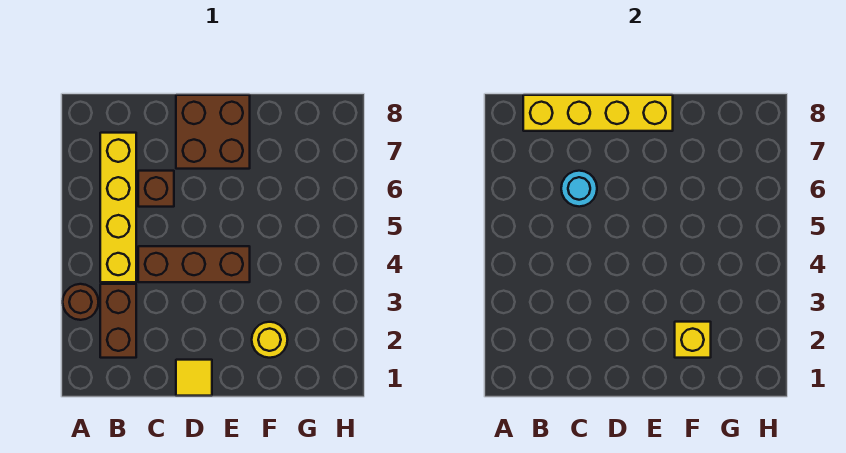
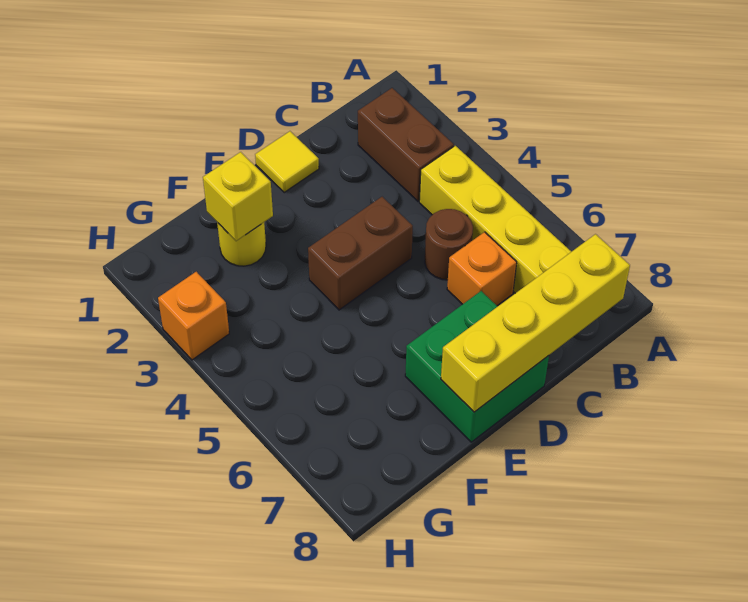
brown 1x1 round brick [63,284,98,320] -> brown 1x1 round brick moved to [425,209,473,280]
brown 1x3 brick [138,246,250,282] -> brown 1x2 brick [308,197,413,310]
brown 1x1 brick [138,171,174,207] -> orange 1x1 brick [447,232,517,306]
cyan 1x1 round brick [561,171,597,207] -> none
brown 2x2 brick [176,95,250,169] -> green 2x2 brick [405,291,549,442]
none -> orange 1x1 brick [158,272,229,360]

